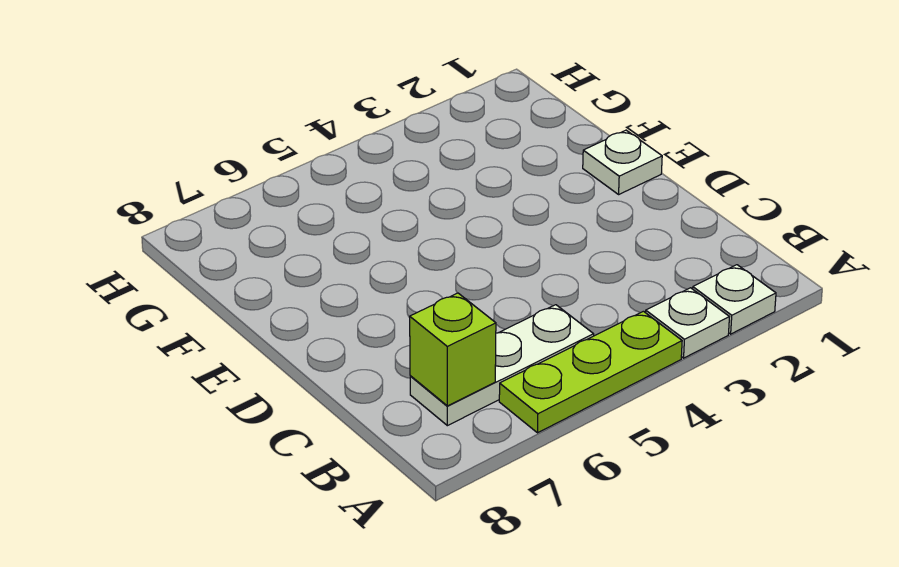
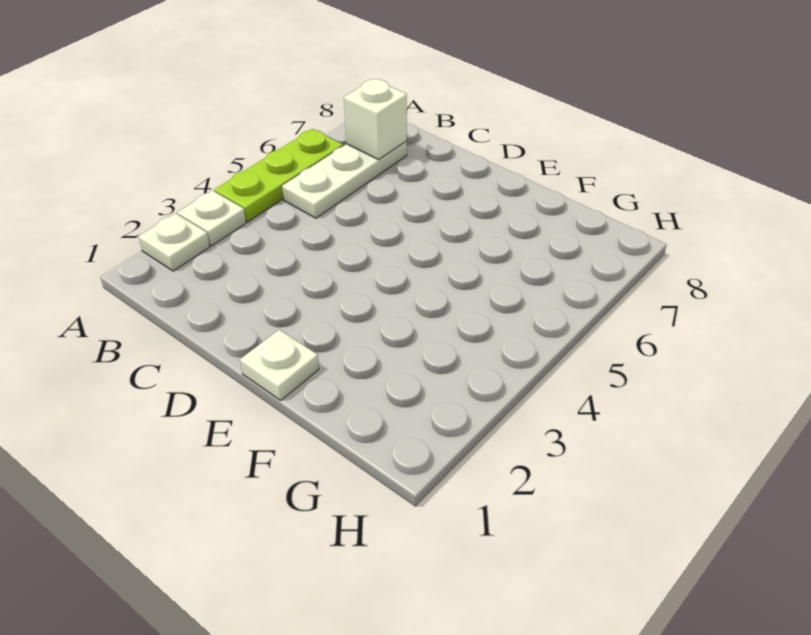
lime 1x1 brick [410,293,496,406] -> white 1x1 brick [344,79,407,160]

